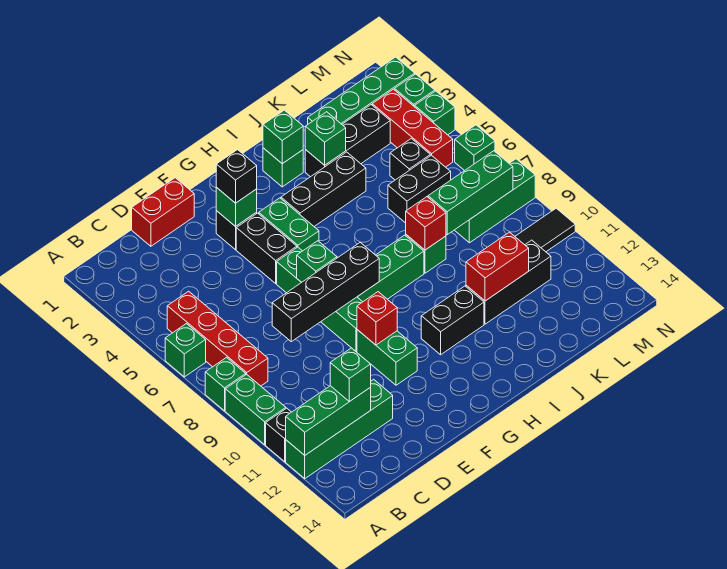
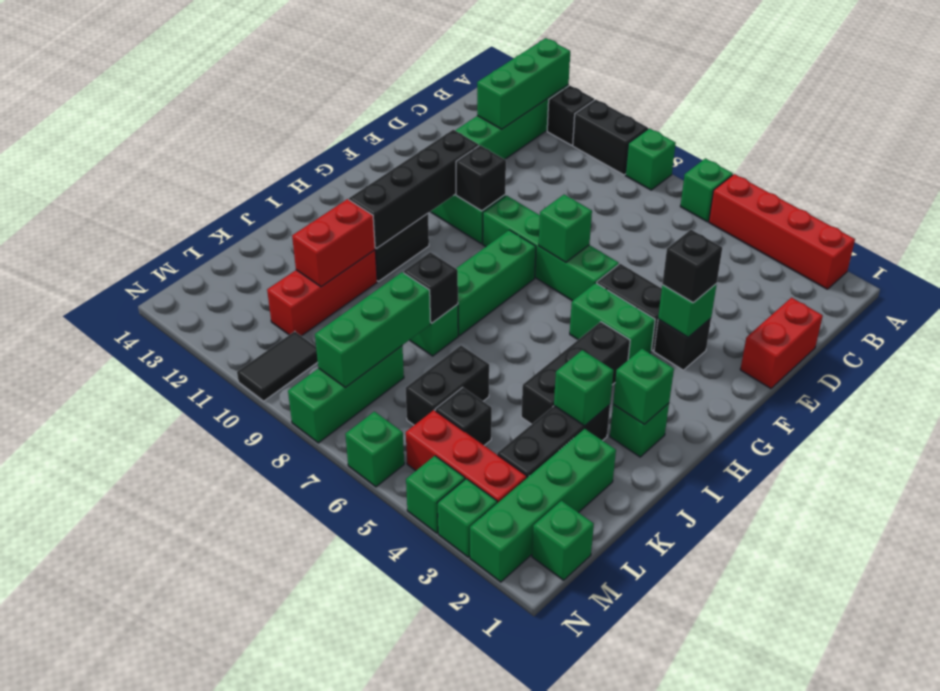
green 1x2 brick [225,374,286,445] -> black 1x2 brick [573,99,648,175]
red 1x4 brick [167,291,268,386] -> red 1x4 brick moved to [709,174,855,289]
green 1x1 brick [330,348,371,402] -> green 1x1 brick moved to [532,501,594,580]
black 1x4 brick [272,243,379,342] -> black 1x4 brick moved to [349,130,479,249]
red 1x1 brick [357,292,397,345] -> black 1x1 brick [456,145,506,211]
red 1x1 brick [406,197,446,250] -> black 1x1 brick [404,252,458,323]
black 1x3 brick [466,240,551,324] -> red 1x3 brick [267,250,377,336]

